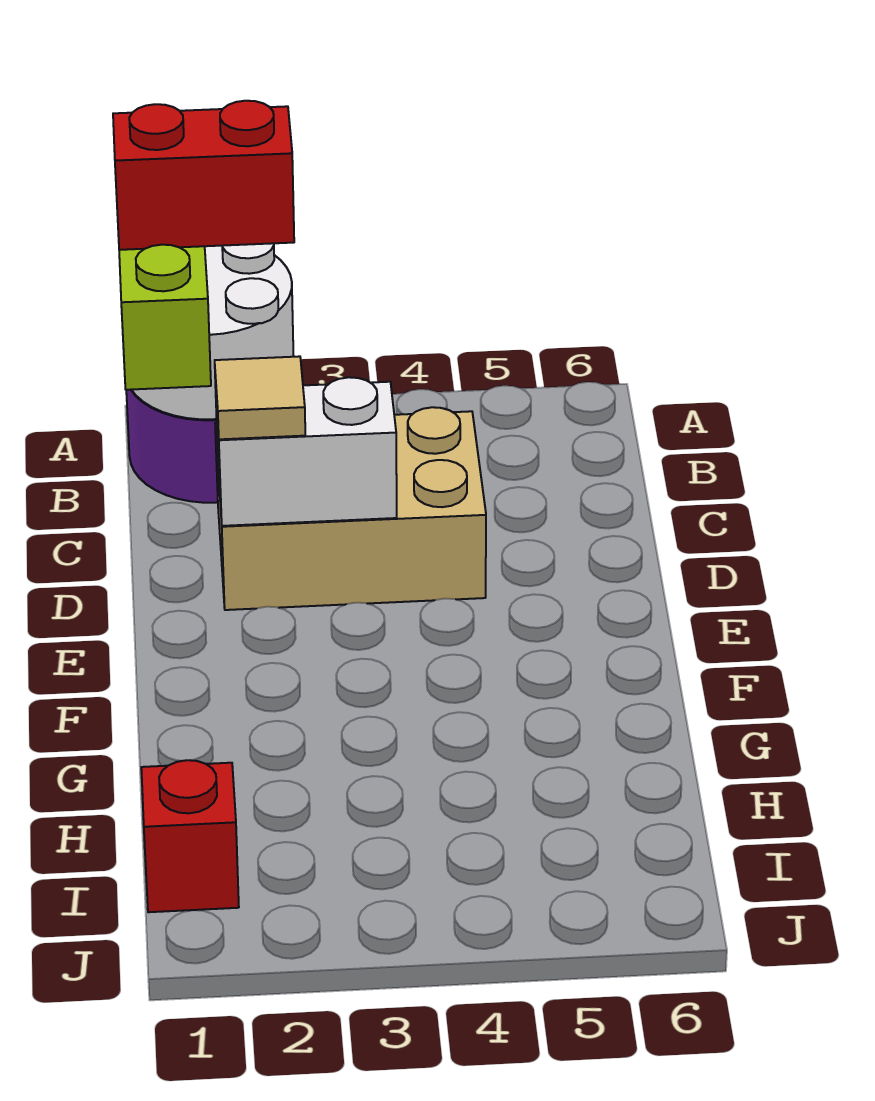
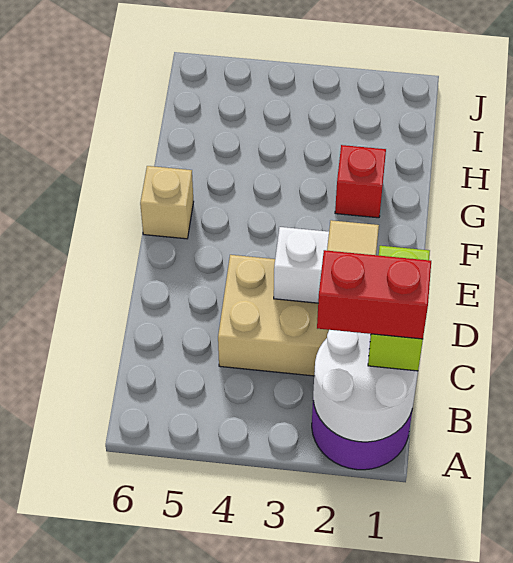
none -> tan 1x1 brick [140,166,194,239]
red 1x1 brick [141,760,239,912] -> red 1x1 brick moved to [335,145,386,218]

